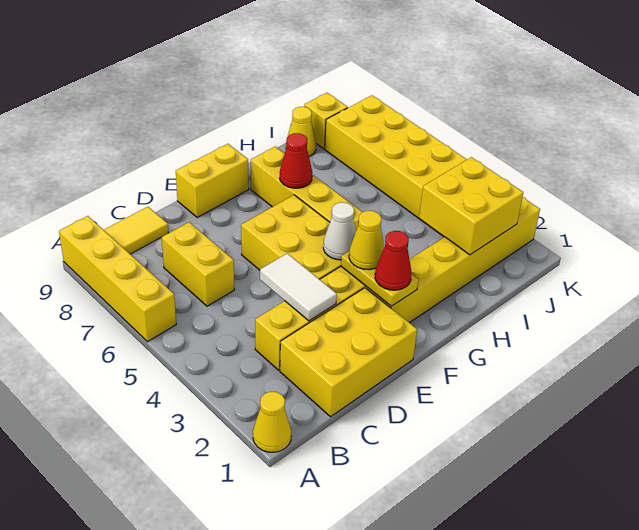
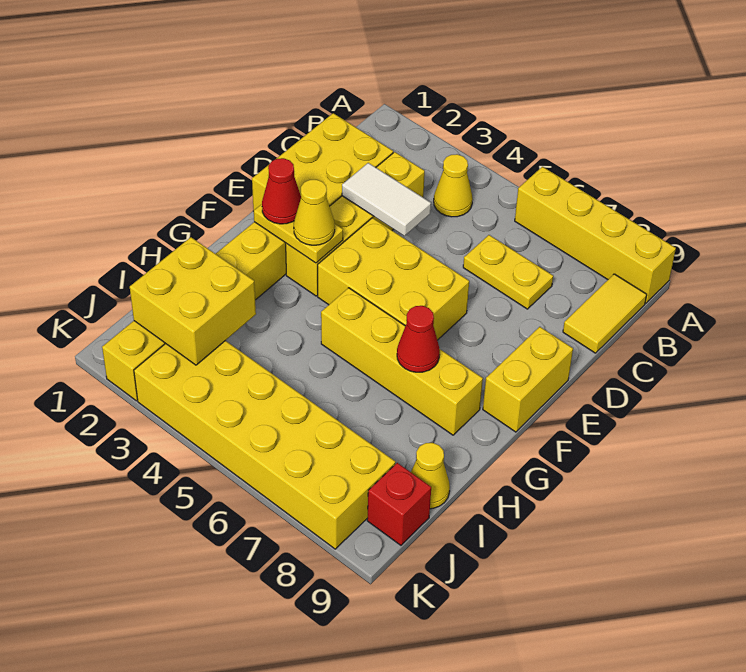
yellow 1x1 cone [253,392,291,452] -> yellow 1x1 cone moved to [434,154,473,217]
yellow 1x2 brick [162,222,234,306] -> yellow 1x2 plate [463,235,553,309]
white 1x1 cone [323,202,356,260] -> none
yellow 1x1 brick [304,93,348,149] -> red 1x1 brick [367,463,431,545]

